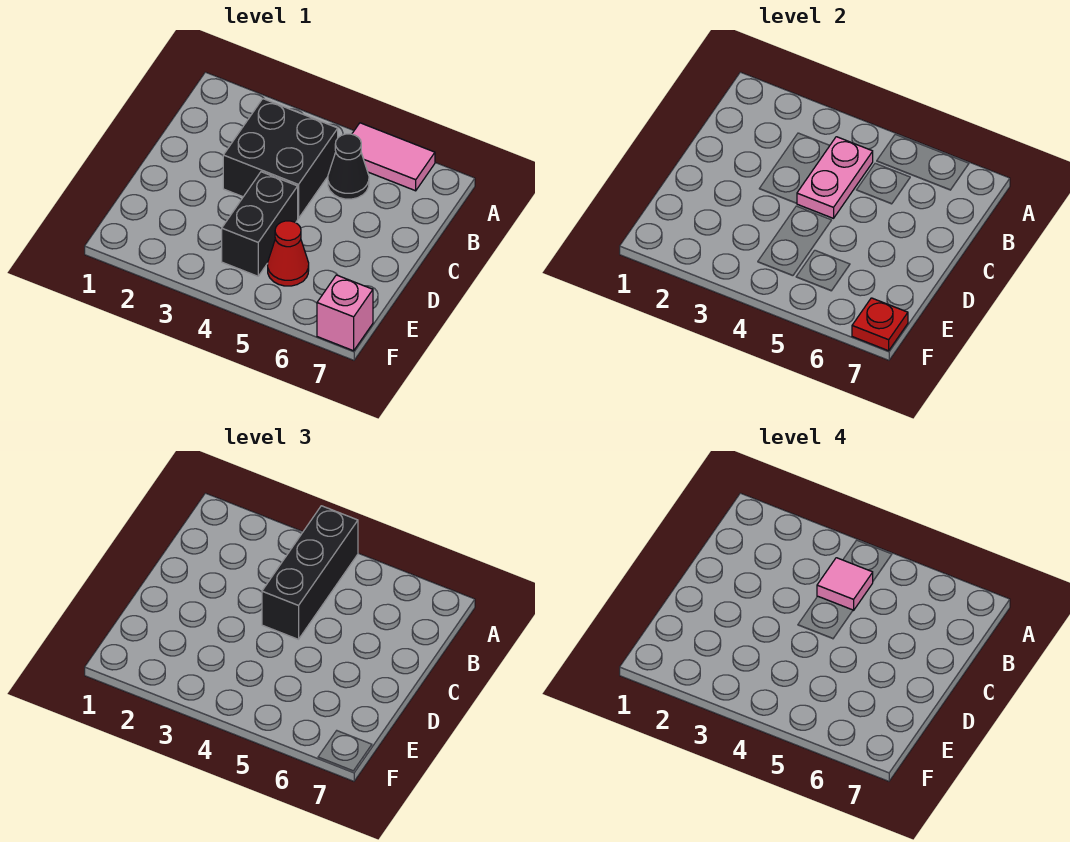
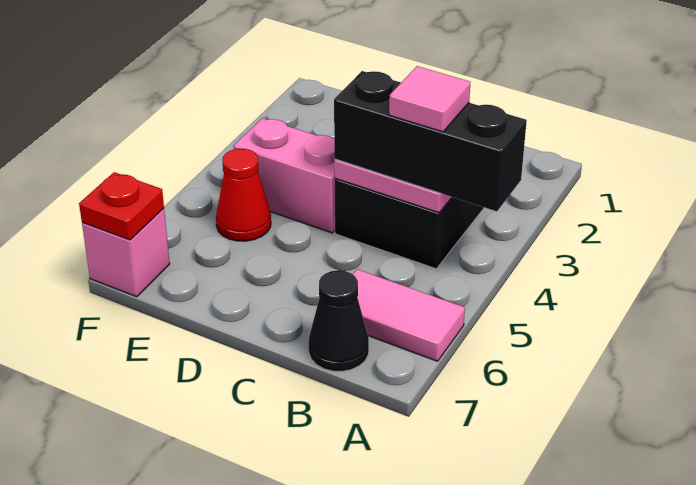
pink 1x2 tile [352,123,435,191] -> pink 1x2 tile turned to [353,269,465,361]
black 1x1 cone [328,134,369,199] -> black 1x1 cone moved to [309,270,369,371]
black 1x2 brick [222,172,298,276] -> pink 1x2 brick [233,118,335,233]

